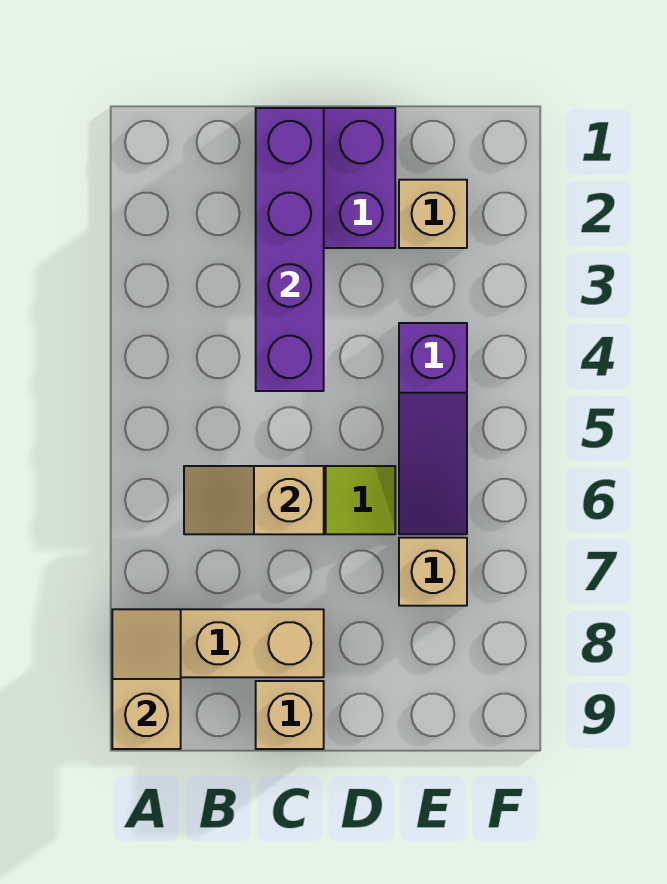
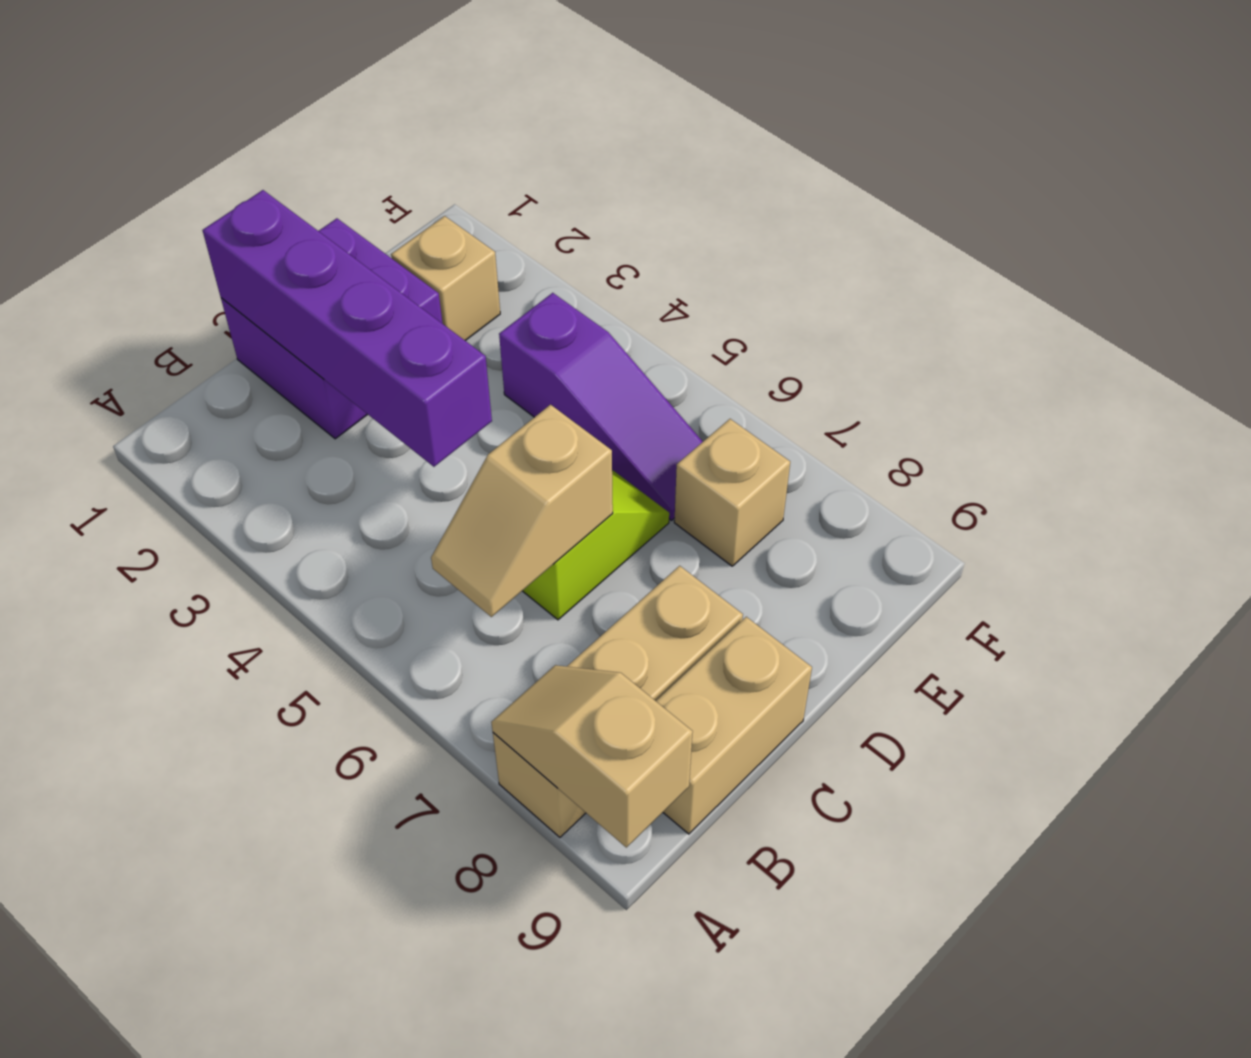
tan 1x1 brick [256,681,324,749] -> tan 1x2 brick [656,617,812,834]

